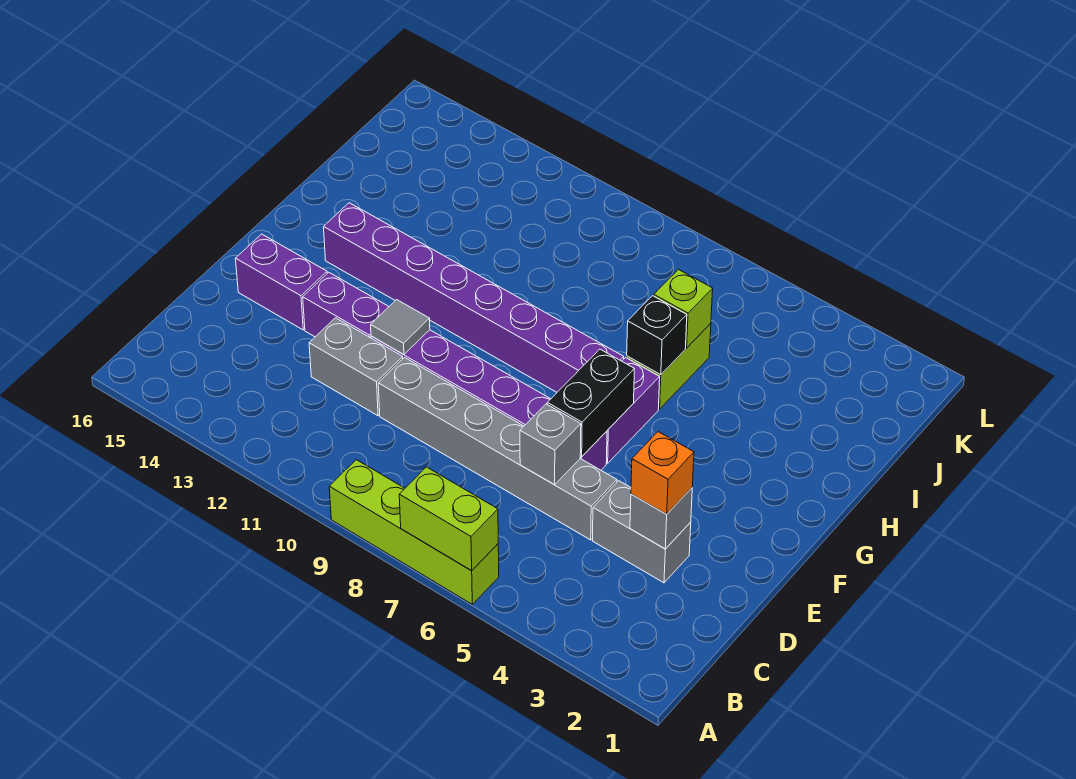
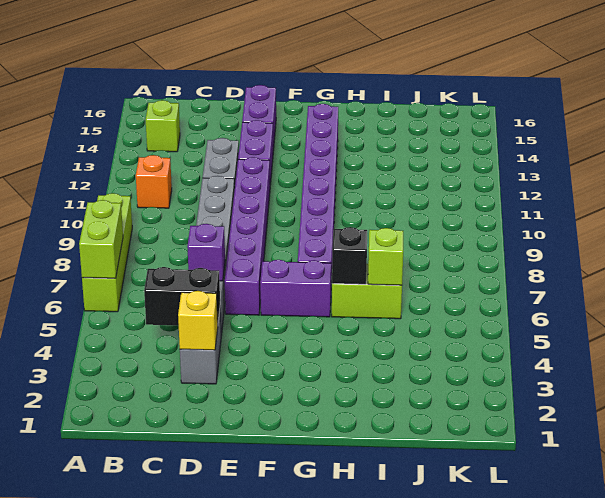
none -> lime 1x1 brick [146,100,180,152]
grey 1x1 brick [630,488,692,549] -> yellow 1x1 brick [178,291,218,350]
orange 1x1 brick [631,432,694,514] -> orange 1x1 brick moved to [136,155,172,208]
grey 1x1 brick [520,404,581,485] -> purple 1x1 brick [187,224,225,281]
black 1x2 brick [547,349,634,457] -> black 1x2 brick moved to [144,267,220,325]
grey 1x1 tile [371,300,430,355] -> none

